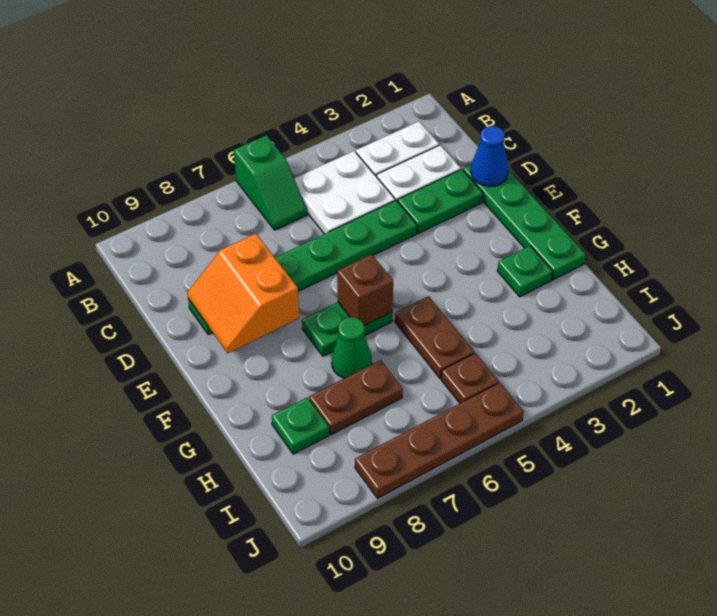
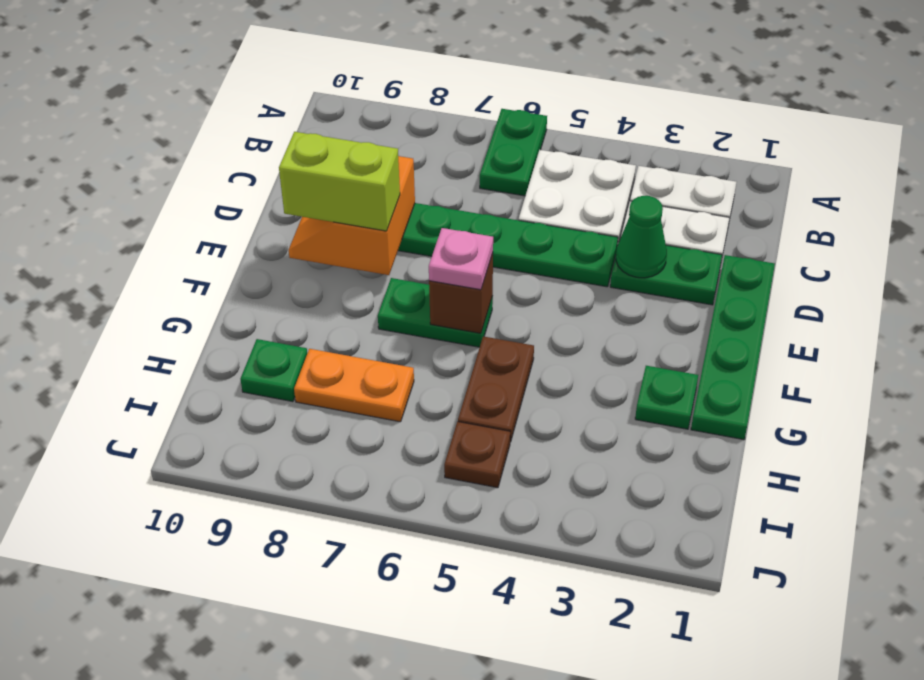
green 1x2 slope [234,135,307,230] -> green 1x2 plate [480,109,547,196]
blue 1x1 cone [471,126,509,186] -> none
none -> lime 1x2 brick [279,132,400,231]
none -> pink 1x1 plate [429,228,493,290]
green 1x1 cone [332,317,372,378] -> green 1x1 cone moved to [616,196,667,278]
brown 1x2 plate [309,360,403,435] -> orange 1x2 plate [294,349,414,422]
brown 1x4 plate [355,383,524,498] -> none

